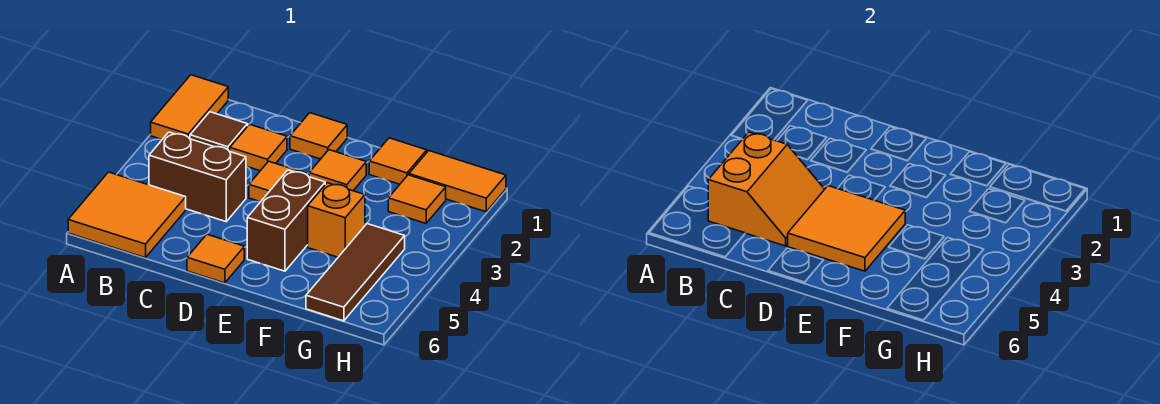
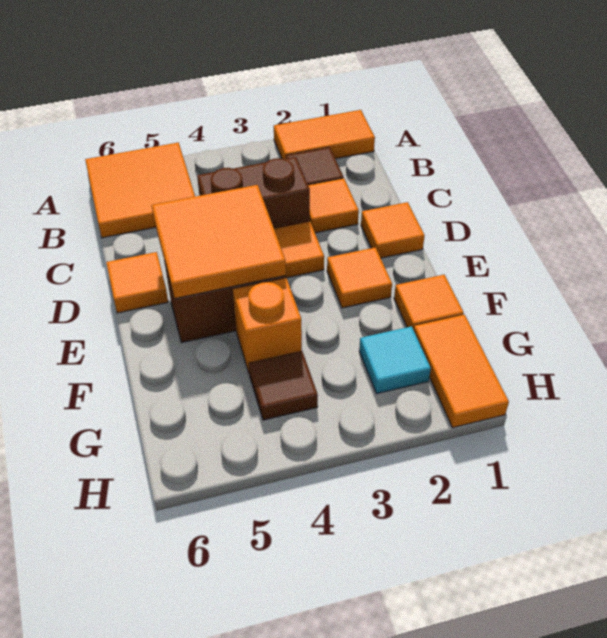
brown 1x2 brick [149,132,246,222] -> brown 1x2 brick turned to [197,157,310,229]
orange 2x2 slope [708,132,825,246] -> none
orange 1x1 tile [388,175,446,223] -> cyan 1x1 tile [359,326,431,394]
brown 1x3 tile [306,224,405,321] -> brown 1x1 tile [249,351,318,420]

